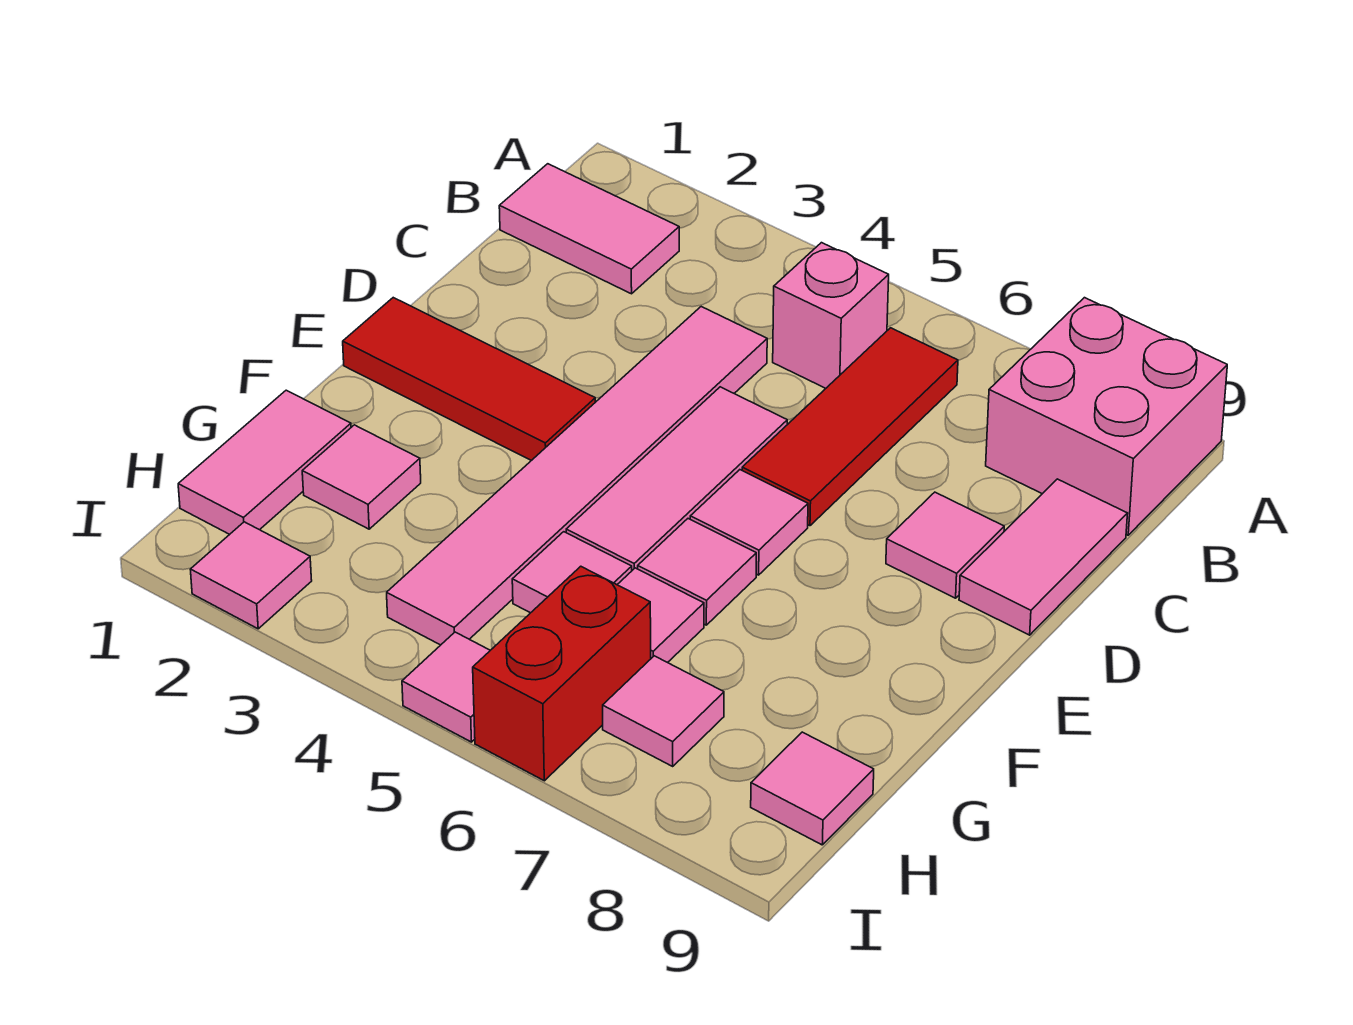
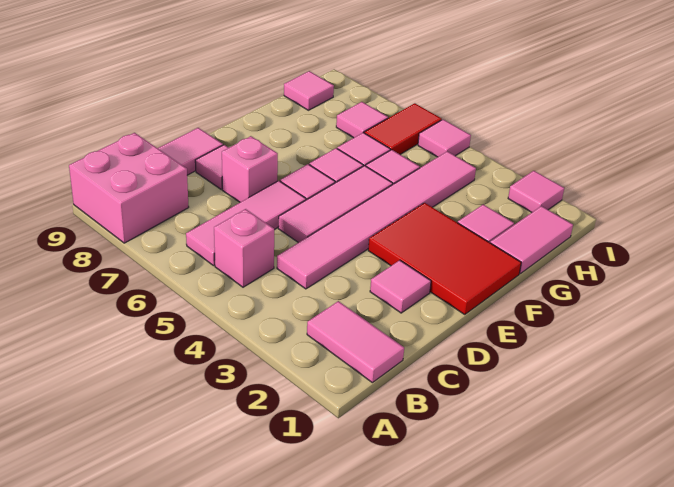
red 1x3 tile [742,328,958,526] -> pink 1x3 tile [186,181,306,266]
none -> pink 1x1 tile [370,260,431,313]
none -> pink 1x1 brick [222,136,278,202]
red 1x3 tile [343,298,595,461] -> red 2x3 tile [368,203,521,315]
red 1x2 brick [473,566,651,781] -> red 1x2 tile [364,103,442,154]

